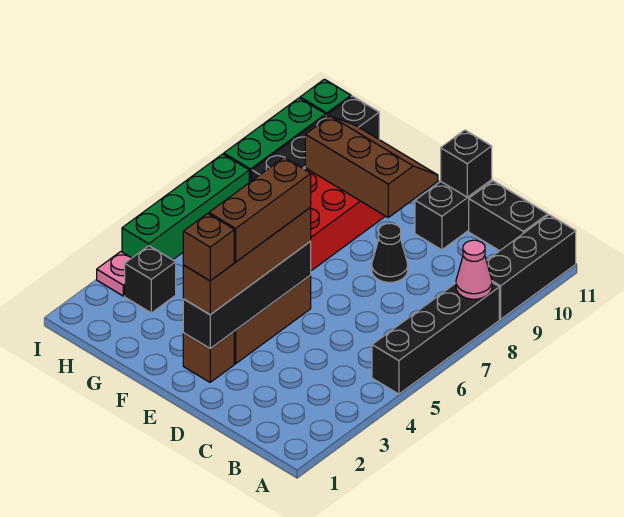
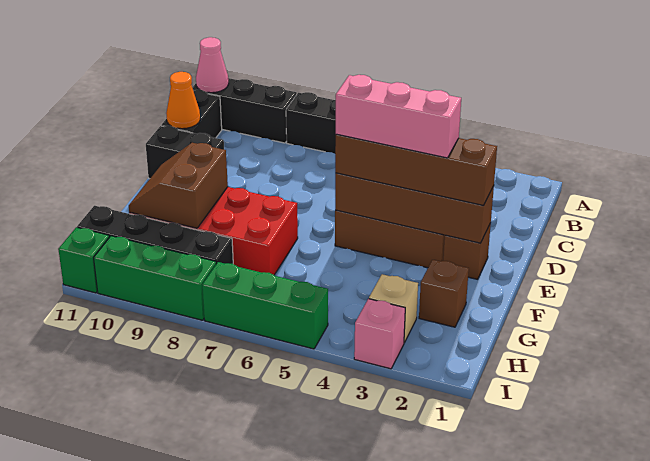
pink 1x1 cone [456,240,492,299] -> pink 1x1 cone moved to [196,37,229,93]
none -> orange 1x1 cone [166,72,200,129]
black 1x1 cone [372,223,408,282] -> none
black 1x1 brick [441,130,492,197] -> none
black 1x4 brick [183,241,311,349] -> brown 1x4 brick [335,173,494,243]
brown 1x1 brick [183,213,234,281] -> brown 1x1 brick moved to [419,260,469,327]
brown 1x3 brick [209,157,311,262] -> pink 1x3 brick [336,75,461,158]
brown 2x3 slope [305,116,438,217] -> brown 2x2 slope [129,143,228,228]
black 1x1 brick [125,246,176,313] -> tan 1x1 brick [369,274,418,343]
pink 1x1 plate [97,252,131,296] -> pink 1x1 brick [354,299,405,369]
green 1x4 brick [122,154,249,260] -> green 1x3 brick [202,262,328,349]

